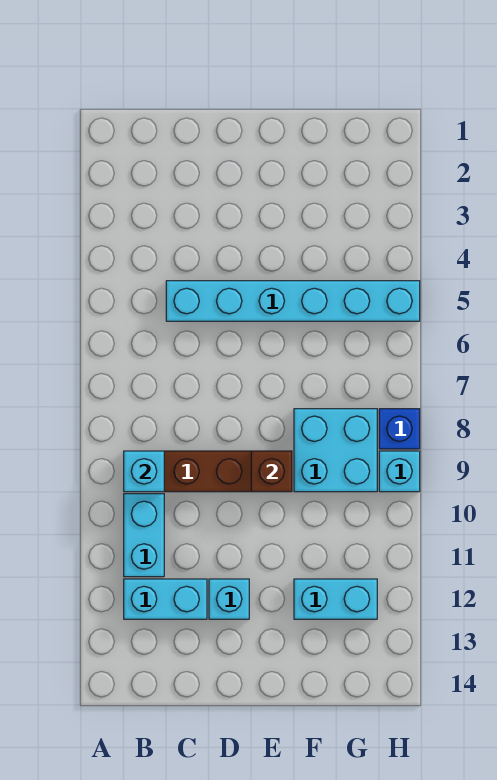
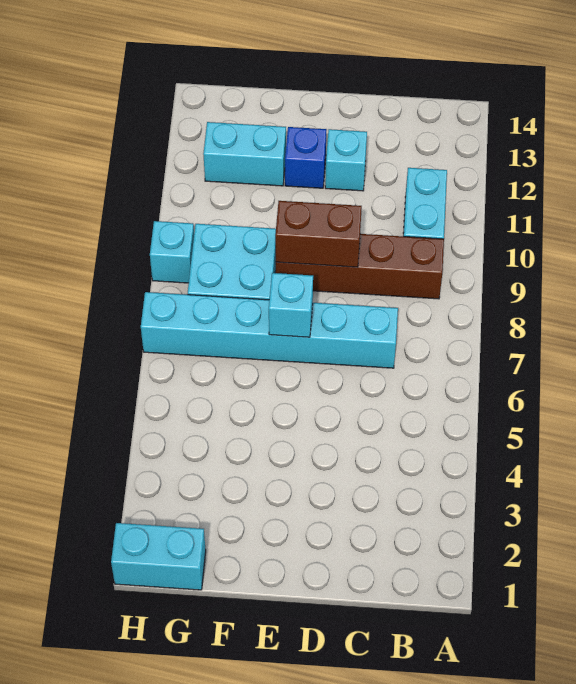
cyan 1x1 brick [124,451,164,492] -> cyan 1x1 brick moved to [269,273,313,337]
cyan 1x2 brick [124,579,207,619] -> cyan 1x2 brick moved to [111,523,206,590]
cyan 1x6 brick [166,281,420,321] -> cyan 1x6 brick moved to [141,292,398,368]
brown 1x1 brick [251,451,292,492] -> brown 1x2 brick [275,201,362,267]
blue 1x1 brick [379,409,420,449] -> blue 1x1 brick moved to [285,127,327,188]

